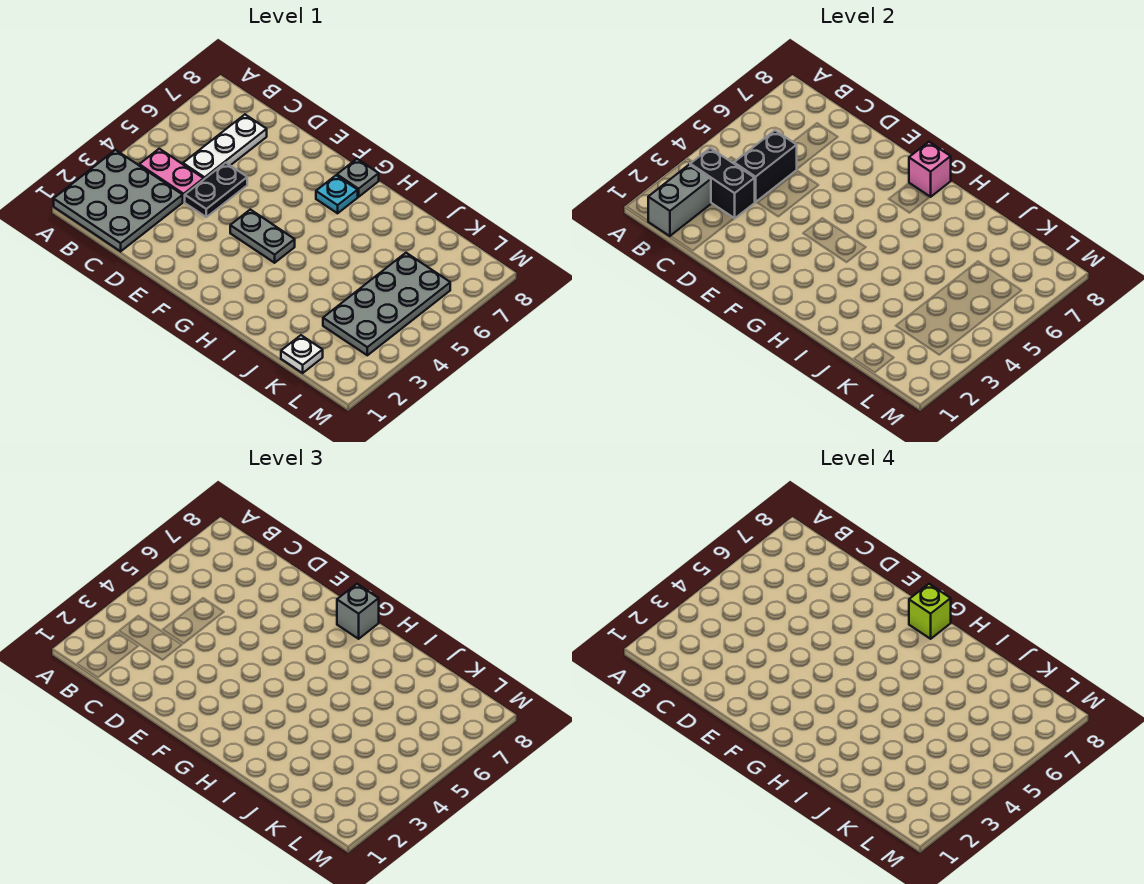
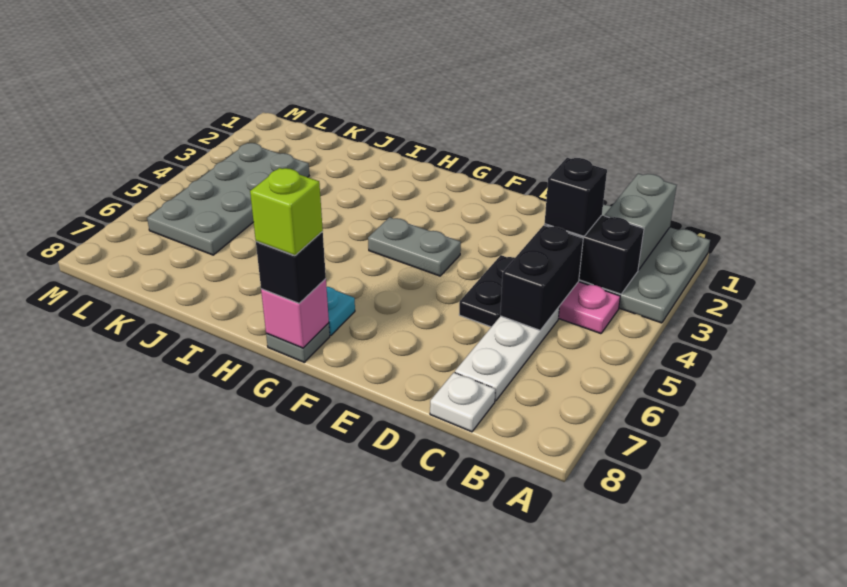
none -> black 1x1 brick [545,158,607,236]
grey 1x1 brick [337,584,379,639] -> black 1x1 brick [256,232,326,303]
white 1x1 plate [281,335,323,373] -> white 1x1 plate moved to [430,373,495,432]

